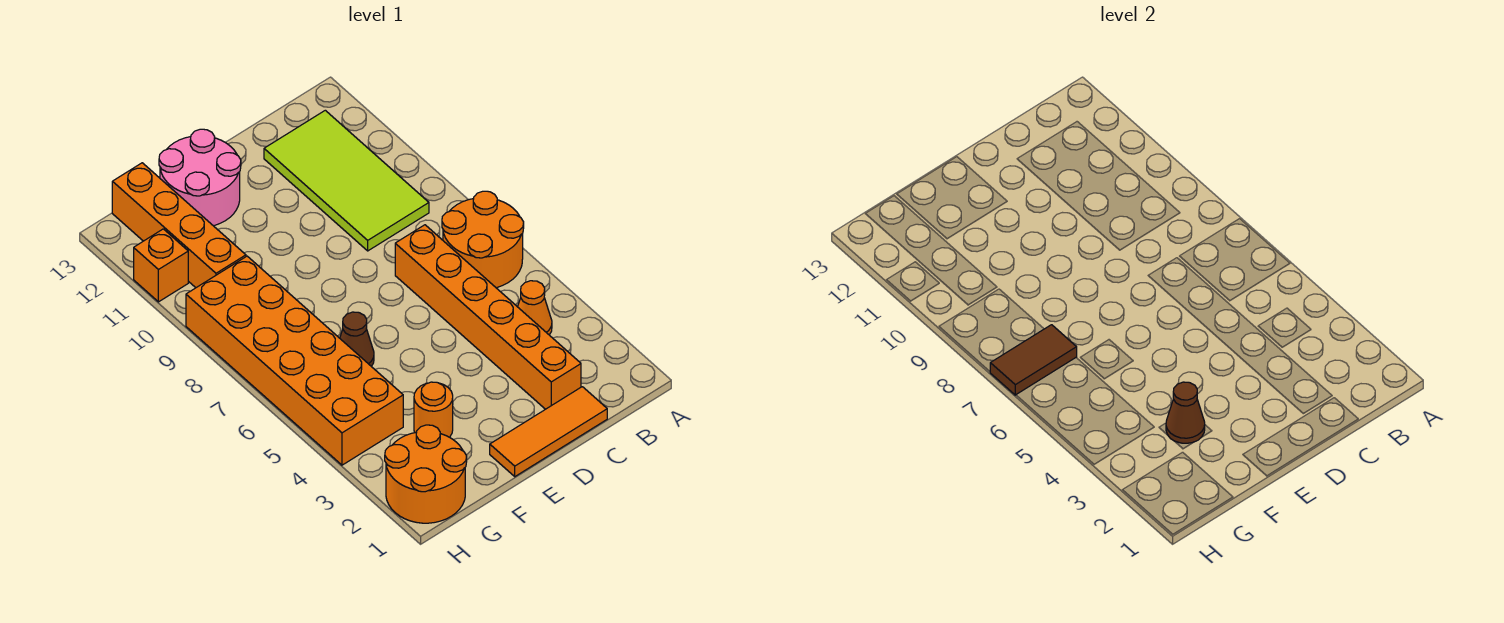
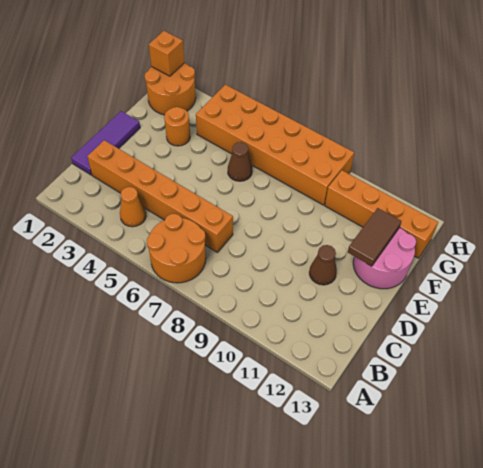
lime 2x4 tile [264,110,429,251] -> none
orange 1x3 tile [490,387,607,476] -> purple 1x3 tile [71,111,140,175]
brown 1x1 cone [1166,382,1205,443] -> brown 1x1 cone moved to [309,245,337,285]
brown 1x2 tile [990,325,1077,395] -> brown 1x2 tile moved to [348,208,401,266]
orange 1x1 brick [134,229,188,302] -> orange 1x1 brick moved to [149,31,184,76]

